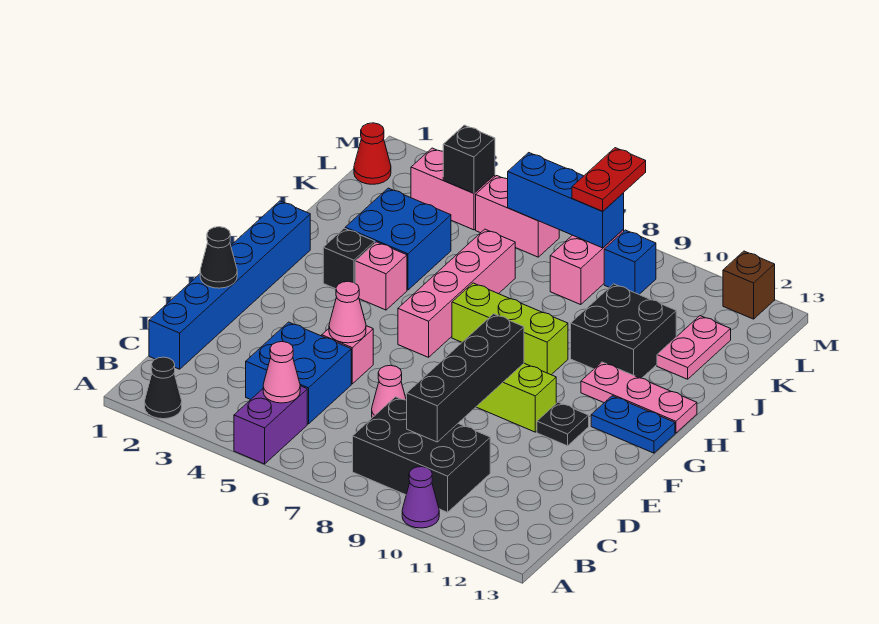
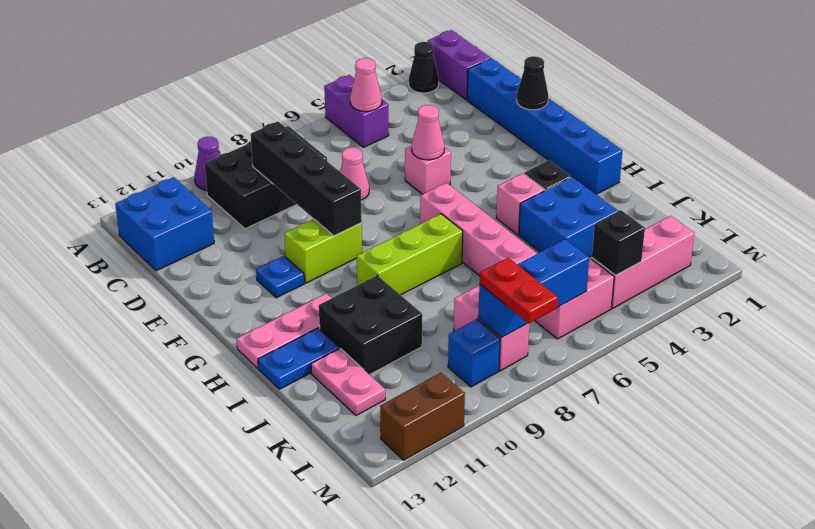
none -> purple 1x2 brick [428,30,491,100]
blue 2x2 brick [246,322,351,424] -> blue 2x2 brick moved to [115,177,214,271]
black 1x1 plate [537,402,589,446] -> blue 1x1 plate [256,256,304,298]
blue 1x2 plate [591,396,675,453] -> blue 1x2 plate moved to [258,328,339,389]
red 1x1 cone [354,123,391,184] -> none
pink 1x2 brick [411,148,495,230] -> pink 1x3 brick [592,216,694,308]
brown 1x1 brick [723,251,775,319] -> brown 1x2 brick [380,373,465,460]

